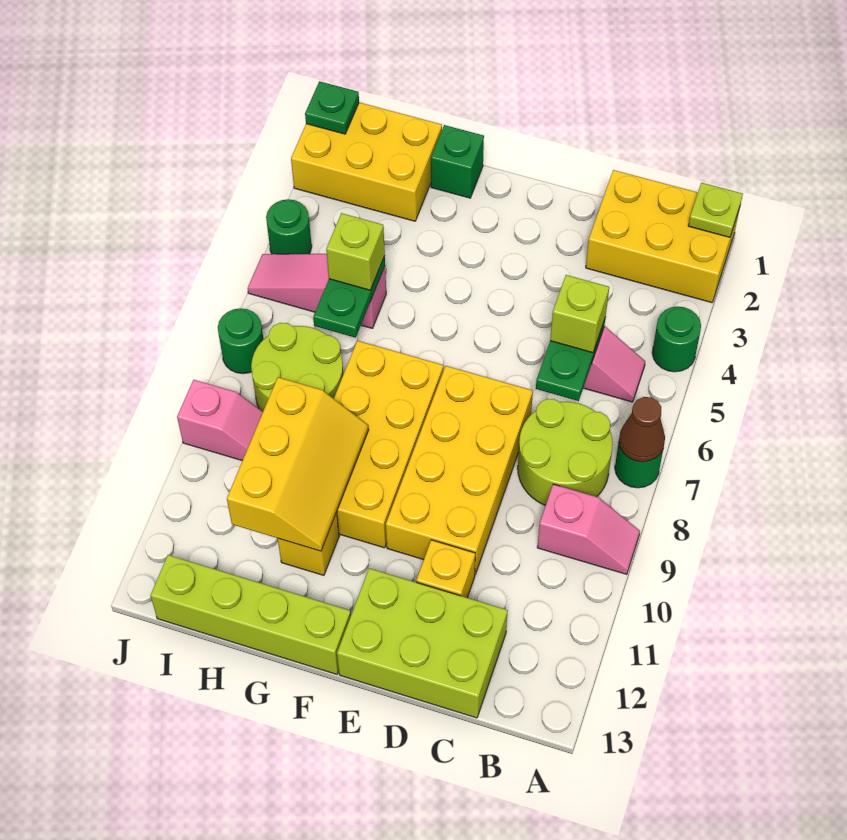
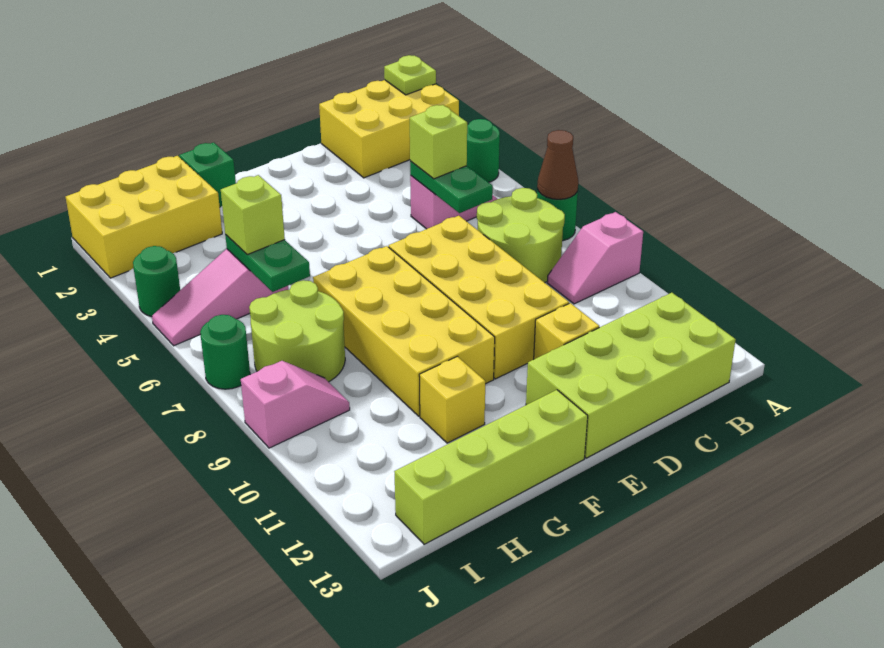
pink 1x2 slope [537,484,640,574] -> pink 1x2 slope turned to [547,212,643,304]
lime 2x3 brick [337,568,508,718] -> lime 2x4 brick [526,293,736,458]
yellow 2x3 slope [227,377,368,551] -> none
green 1x1 plate [305,81,359,134] -> none

